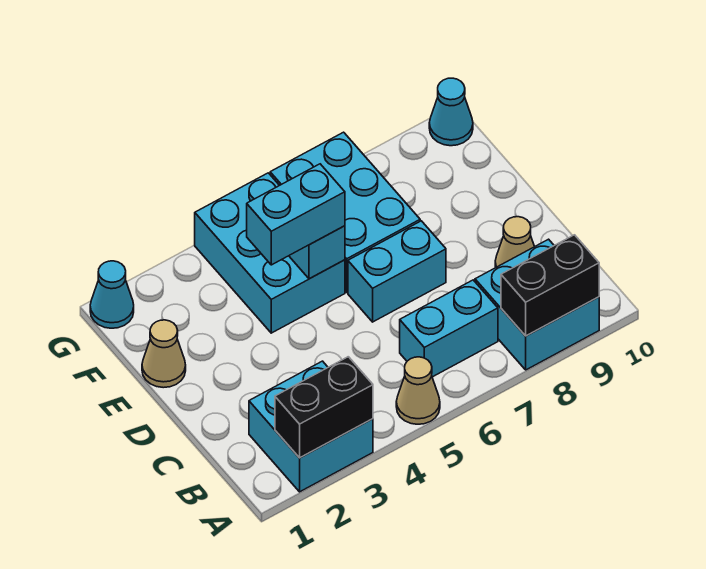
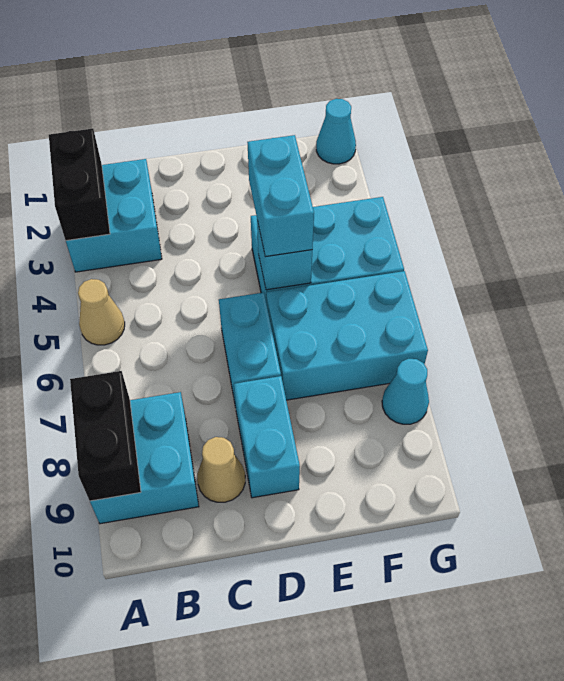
cyan 1x2 brick [400,280,498,377] -> cyan 1x2 brick moved to [234,376,300,498]
tan 1x1 cone [142,320,186,388] -> none
cyan 1x1 cone [429,78,473,146] -> cyan 1x1 cone moved to [382,359,429,424]

